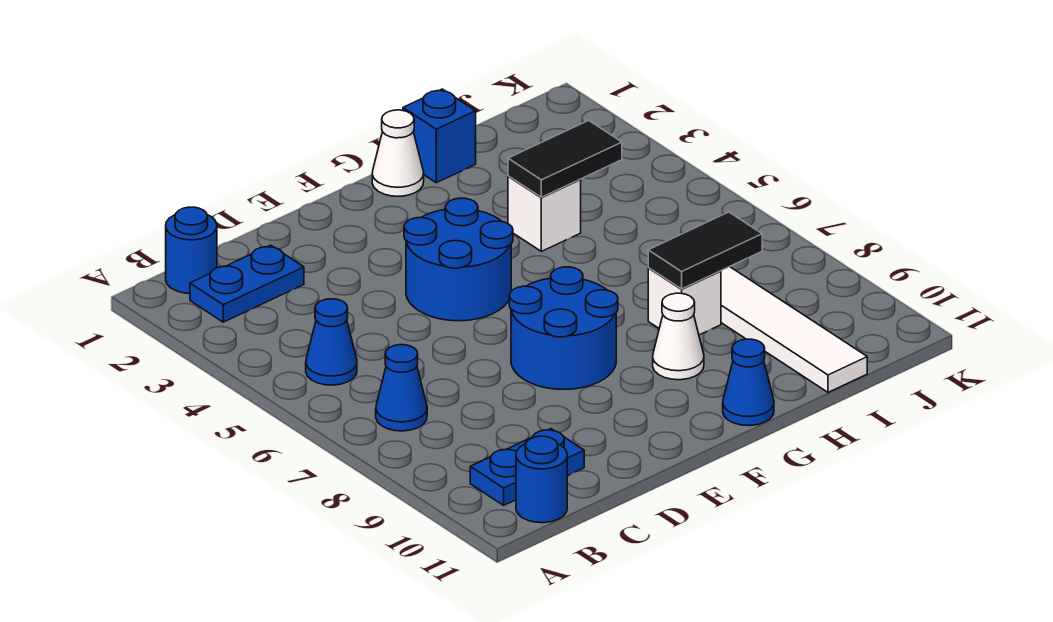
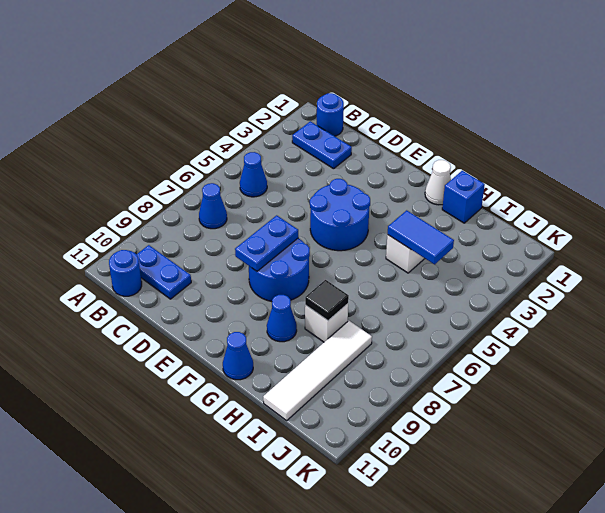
none -> blue 1x2 plate [235,215,298,271]
white 1x1 cone [653,293,704,380] -> blue 1x1 cone [267,295,297,342]
black 1x2 tile [508,120,622,197] -> blue 1x2 tile [388,210,454,264]
black 1x2 tile [648,212,762,289] -> black 1x1 tile [305,280,349,321]

